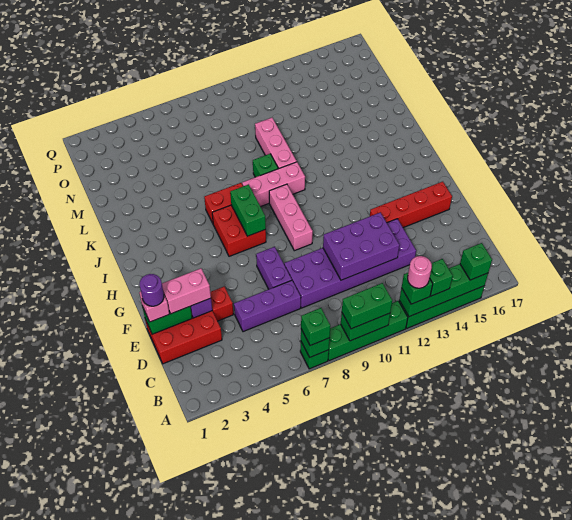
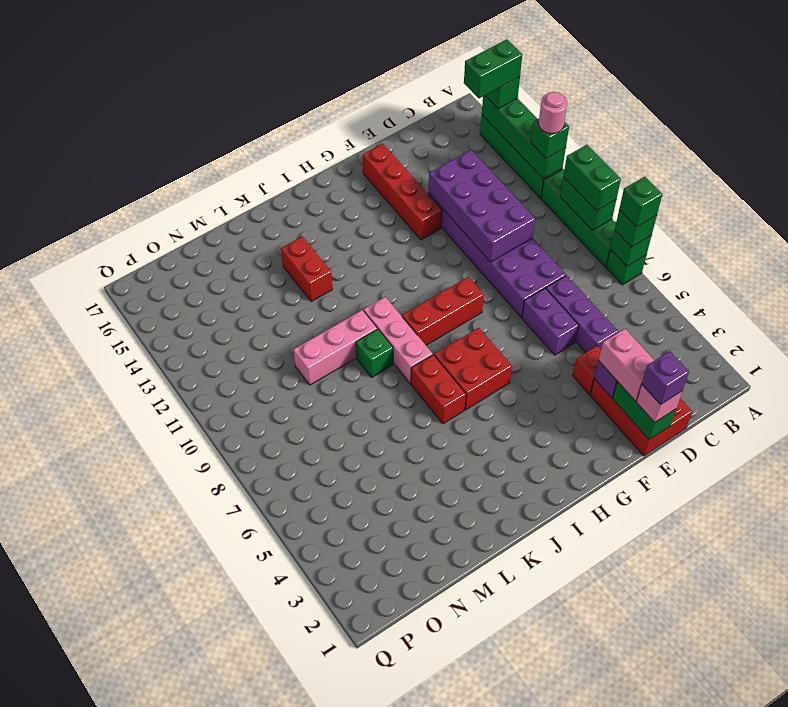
green 1x1 brick [430,259,453,296] -> green 1x1 brick moved to [619,177,662,227]
purple 2x3 brick [323,212,399,280] -> purple 2x4 brick [428,150,535,262]
purple 1x1 round brick [140,274,164,306] -> purple 1x1 brick [642,351,689,405]
purple 1x2 brick [256,246,292,289] -> purple 1x2 brick turned to [522,288,579,355]
pink 1x3 brick [269,184,313,251] -> red 1x3 brick [402,277,484,345]
green 1x2 brick [230,184,266,236] -> green 1x2 brick moved to [464,39,522,98]
none -> red 1x2 brick [281,236,332,302]

